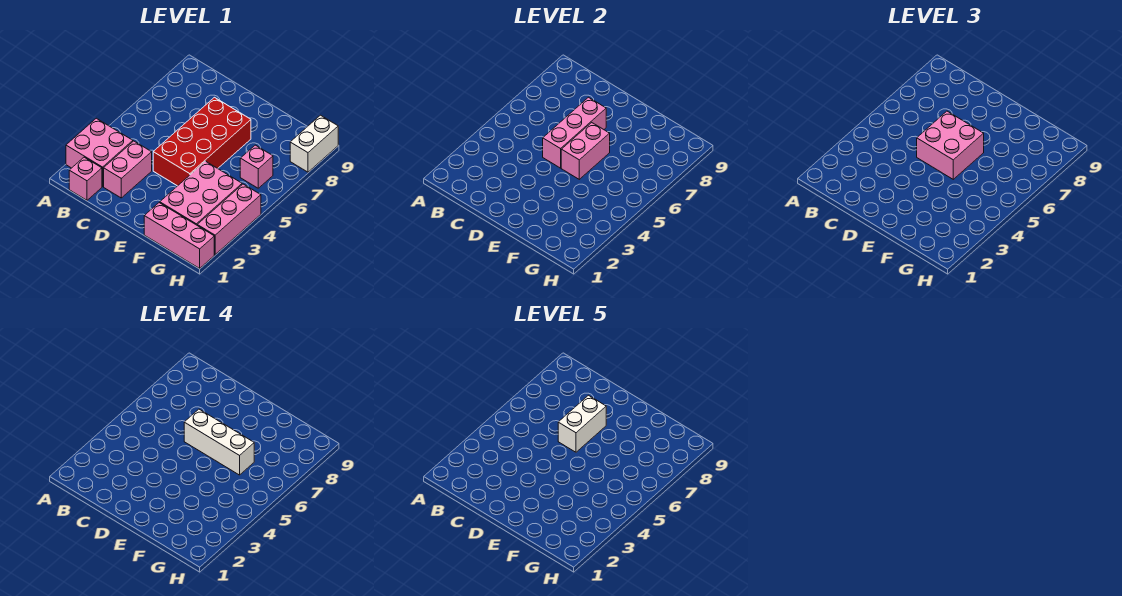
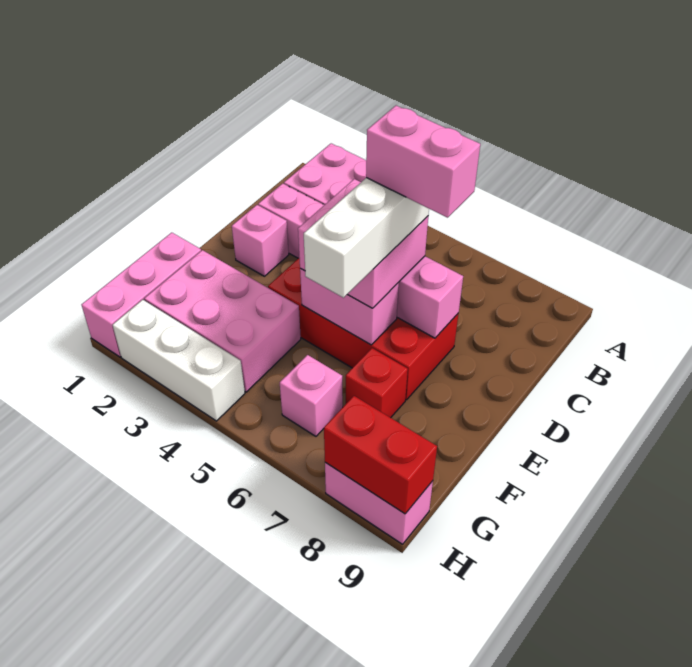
pink 1x1 brick [69,157,102,200] -> pink 1x1 brick moved to [232,205,289,276]
white 1x2 brick [558,395,606,452] -> pink 1x2 brick [366,106,480,218]
none -> red 1x1 brick [346,348,408,418]
pink 1x3 brick [197,184,261,255] -> white 1x3 brick [113,300,245,421]
white 1x2 brick [290,115,338,172] -> pink 1x2 brick [325,463,433,544]
none -> red 1x2 brick [324,396,437,514]

